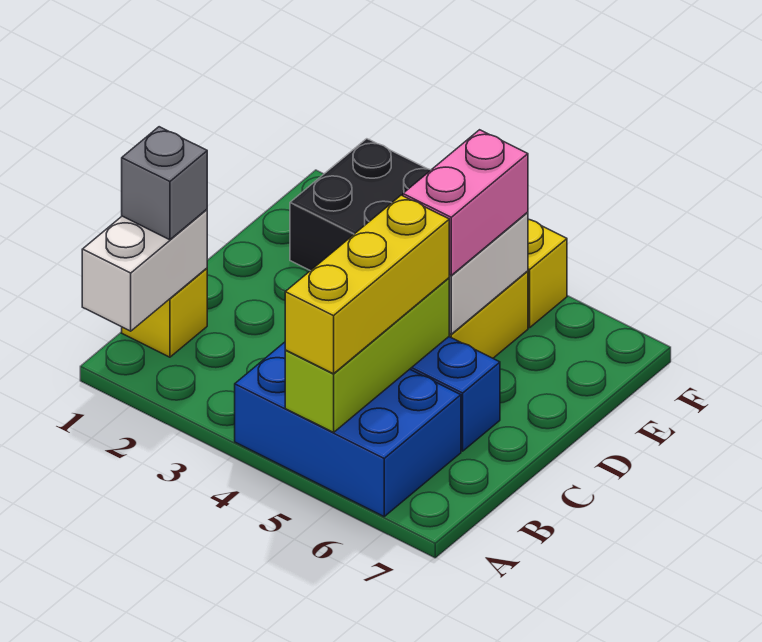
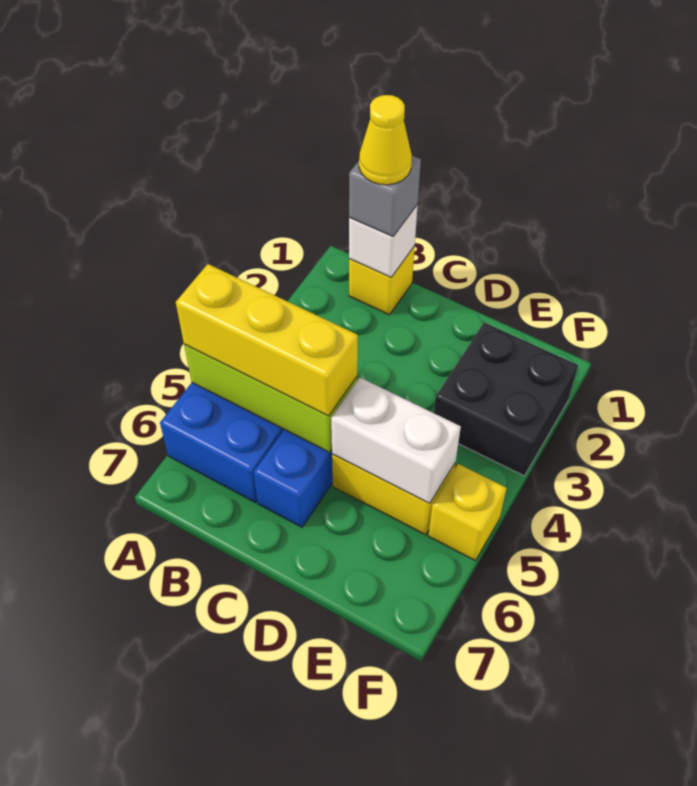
white 1x2 brick [82,209,207,331] -> white 1x1 brick [349,205,418,277]
none -> yellow 1x1 cone [359,95,412,185]
pink 1x2 brick [403,130,528,275] -> none

